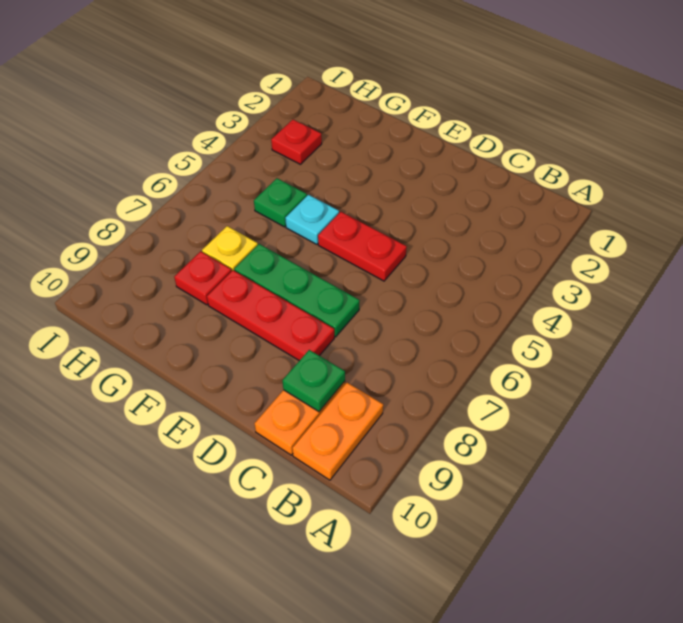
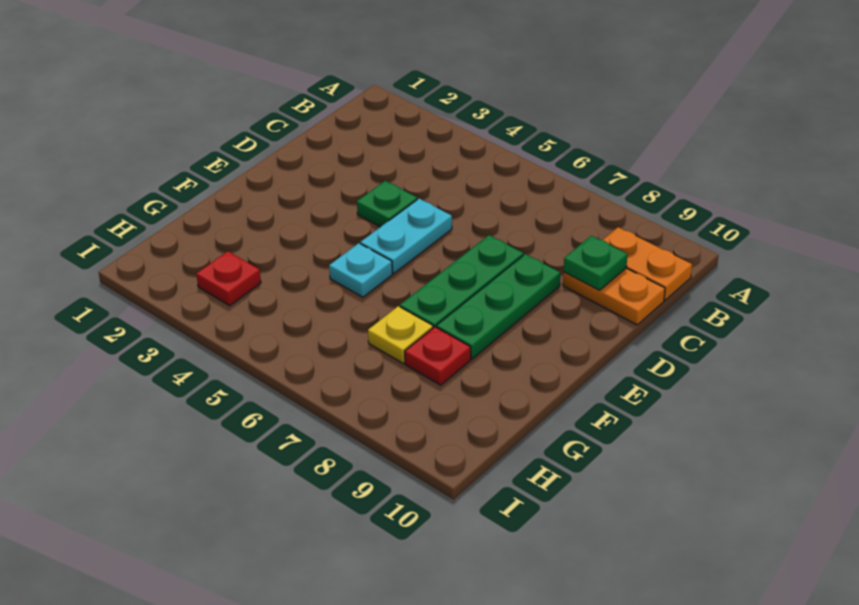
red 1x2 plate [318,212,407,281] -> cyan 1x2 plate [360,199,452,274]
red 1x3 plate [207,270,334,361] -> green 1x3 plate [436,254,560,359]
green 1x1 plate [254,178,307,227] -> green 1x1 plate moved to [357,181,417,227]

